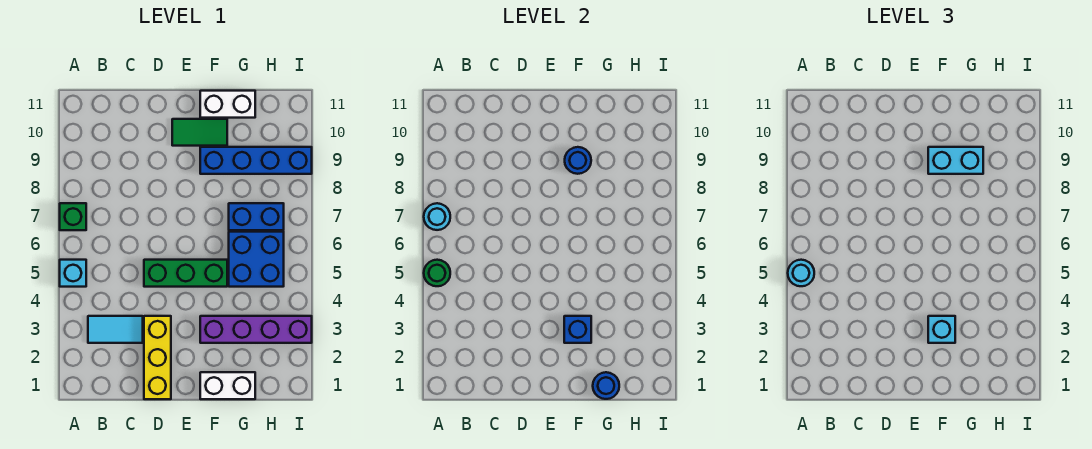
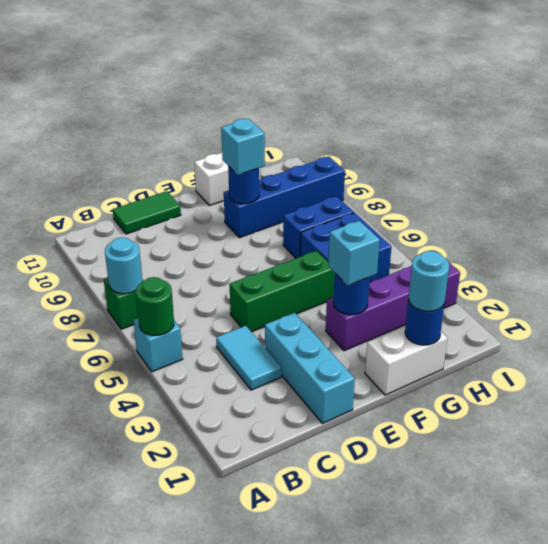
cyan 1x1 round brick [788,260,814,286] -> cyan 1x1 round brick moved to [408,251,449,311]
cyan 1x2 tile [88,316,143,343] -> cyan 1x2 tile turned to [216,326,281,390]
yellow 1x3 brick [144,316,171,399] -> cyan 1x3 brick [265,313,355,423]
green 1x2 tile [172,119,227,146] -> green 1x2 tile moved to [113,191,181,234]
blue 1x1 brick [564,316,591,343] -> blue 1x1 round brick [333,274,370,315]
cyan 1x2 brick [928,147,983,174] -> cyan 1x1 brick [221,119,265,175]

